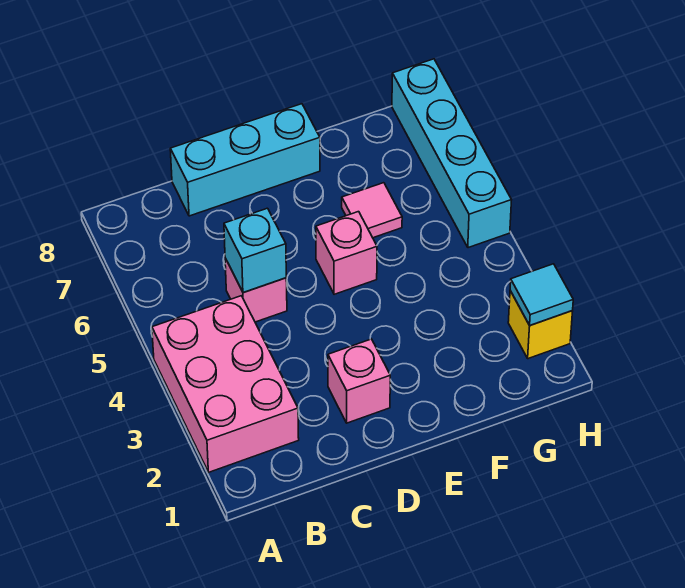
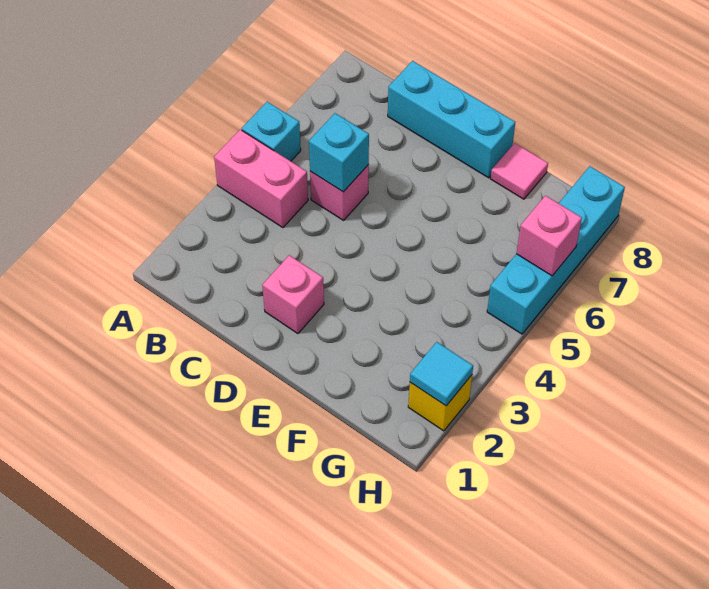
pink 2x3 brick [152,296,299,472] -> pink 1x2 brick [214,130,308,228]
none -> cyan 1x1 brick [242,102,301,161]
pink 1x1 brick [316,212,377,294] -> pink 1x1 brick moved to [516,196,582,276]
pink 1x1 tile [342,183,402,238] -> pink 1x1 tile moved to [490,143,548,199]

